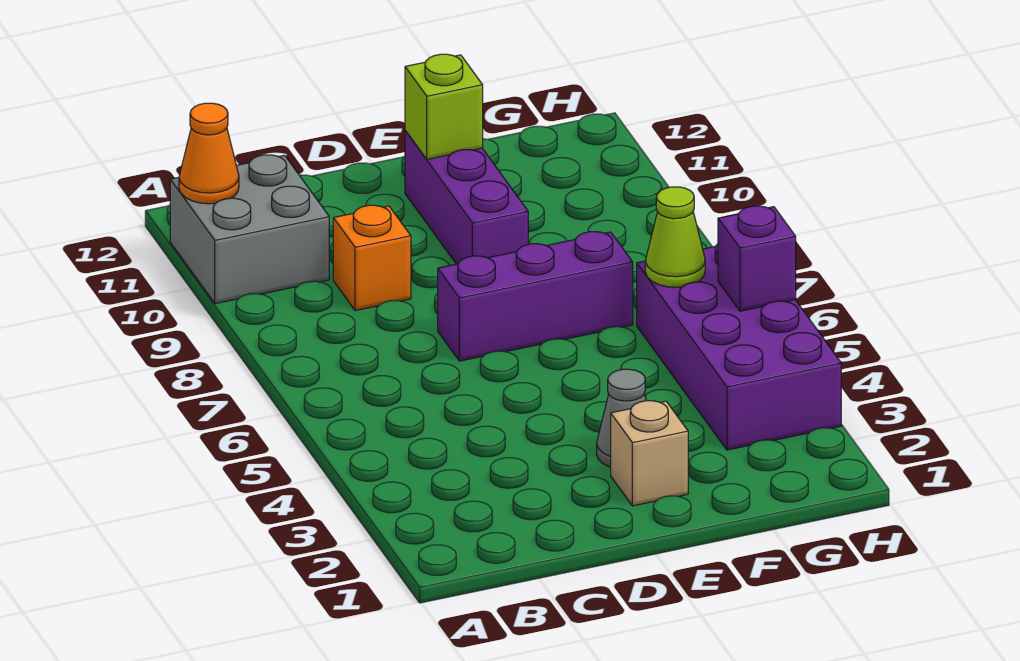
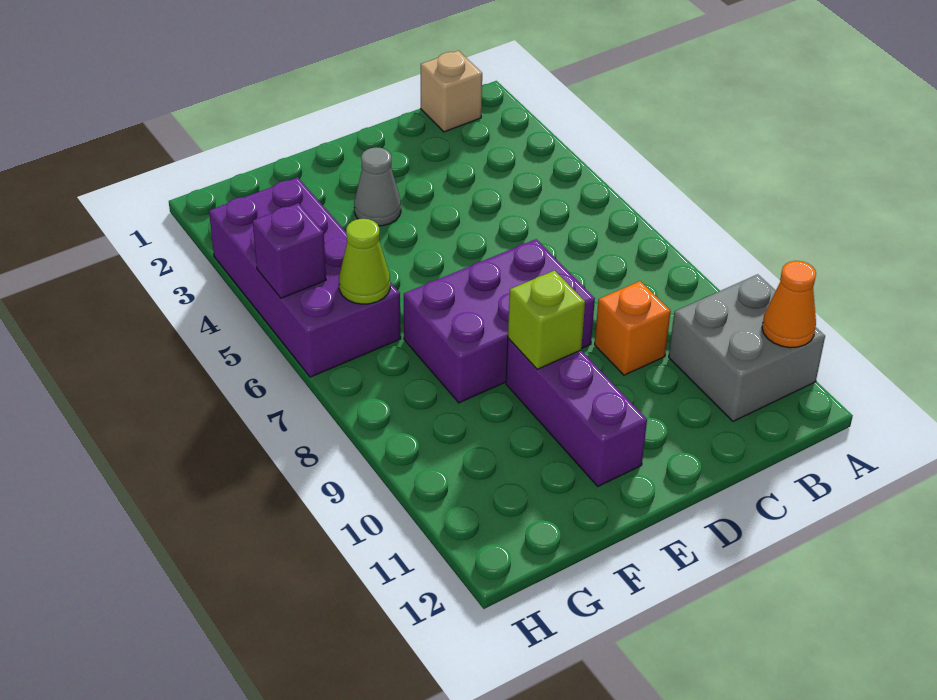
purple 1x3 brick [438,232,633,361] -> purple 2x3 brick [404,239,595,403]
tan 1x1 brick [611,401,688,506] -> tan 1x1 brick moved to [421,51,482,132]
lime 1x1 brick [405,54,483,159] -> lime 1x1 brick moved to [508,271,585,369]

